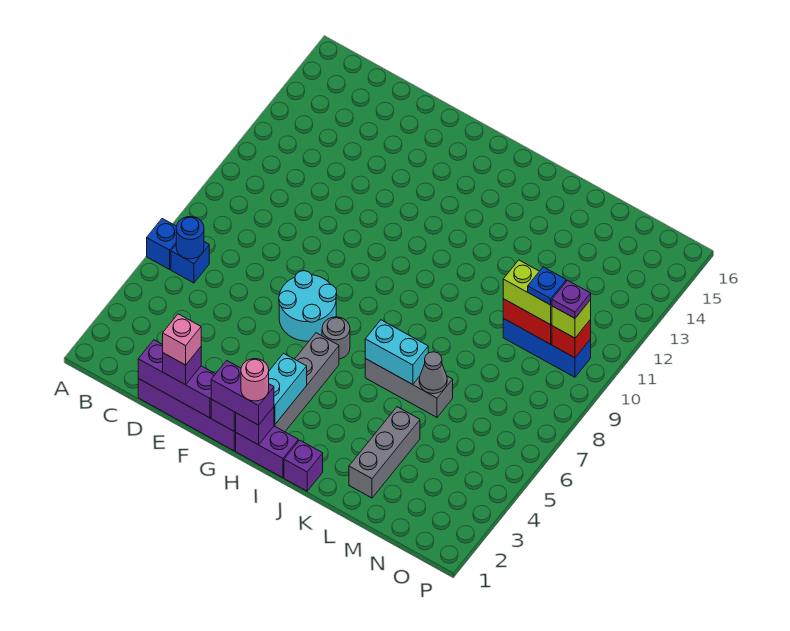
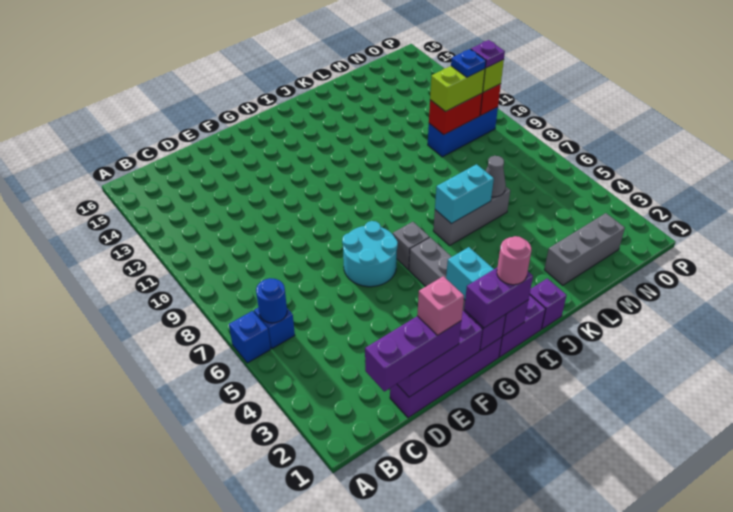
purple 1x1 brick [163,347,201,385] -> purple 1x3 brick [365,316,461,391]
grey 1x1 round brick [322,317,350,359] -> grey 1x1 brick [393,222,429,270]
grey 1x3 brick [349,407,420,498] -> grey 1x3 brick turned to [544,213,625,285]

